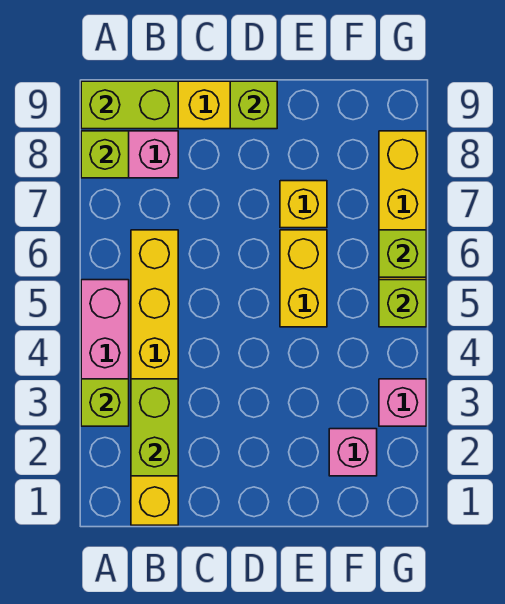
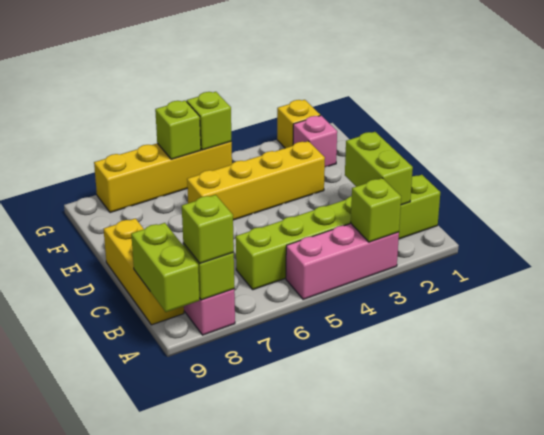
yellow 1x6 brick [131,230,178,525] -> lime 1x6 brick [236,175,440,290]
lime 1x2 brick [131,379,178,476] -> lime 1x2 brick turned to [345,132,413,205]
lime 1x1 brick [230,81,277,129] -> lime 1x1 brick moved to [182,195,234,263]
yellow 1x2 brick [280,230,327,327] -> yellow 1x4 brick [187,141,325,220]
yellow 1x1 brick [280,181,327,228] -> yellow 1x1 brick moved to [277,100,320,148]
pink 1x1 brick [379,379,426,426] -> none

